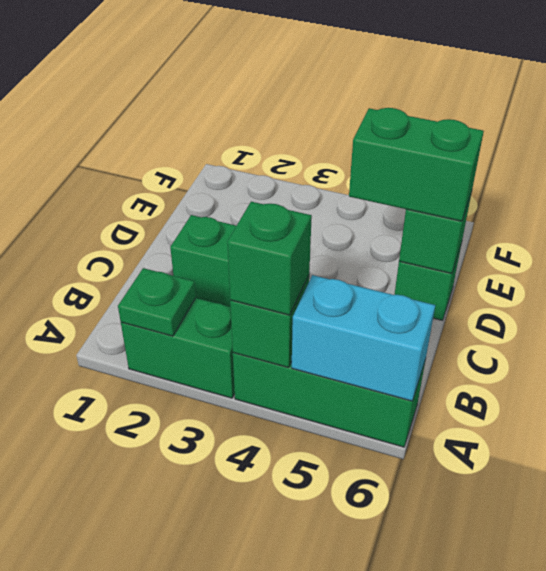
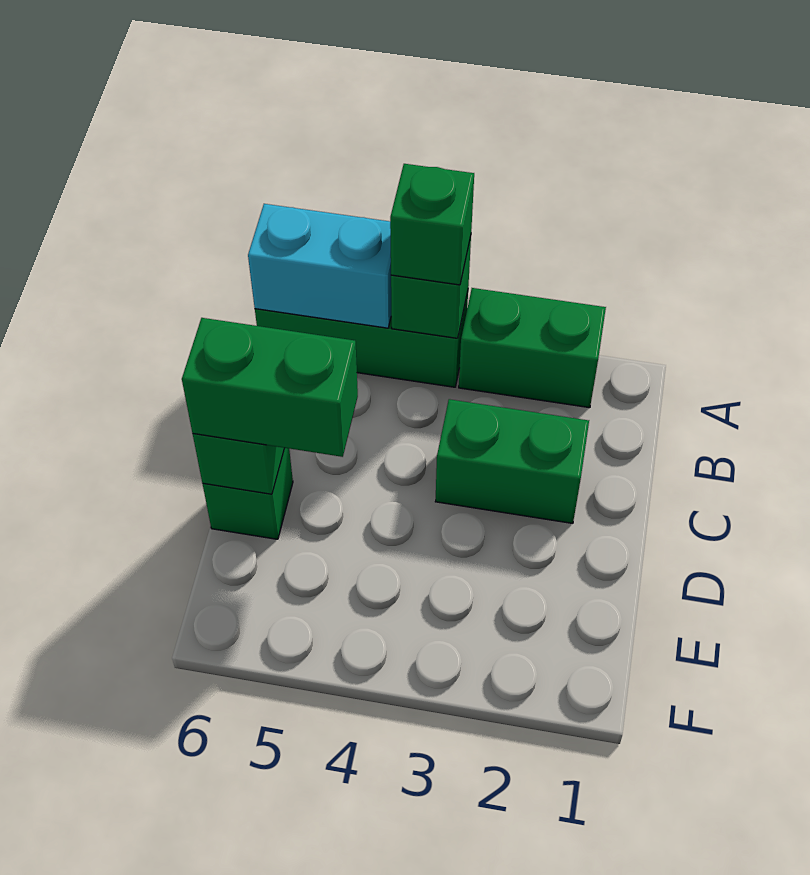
green 1x1 plate [118,268,196,336] -> none

